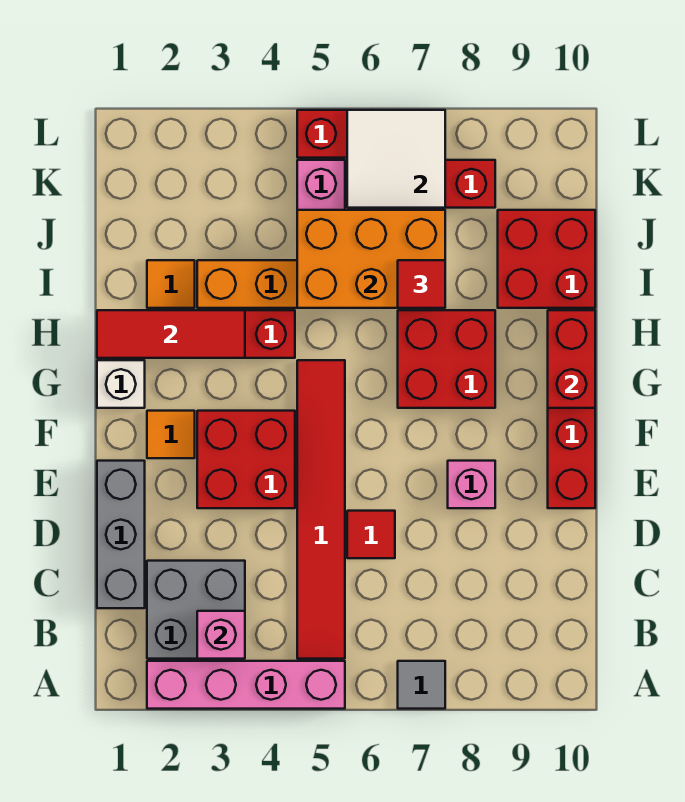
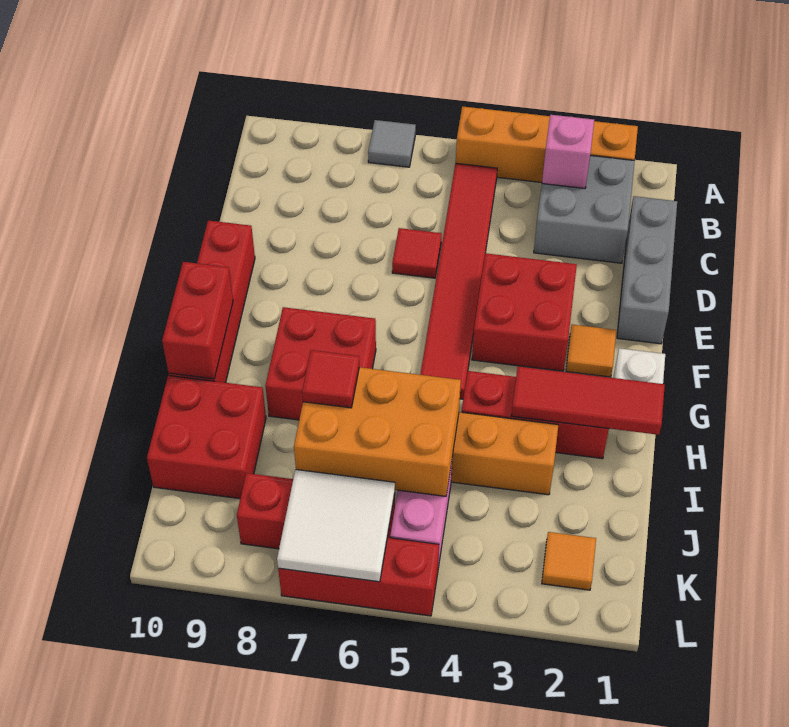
pink 1x4 brick [147,661,345,709] -> orange 1x4 brick [456,106,638,183]
pink 1x1 brick [448,461,495,508] -> none
orange 1x1 tile [147,260,195,308] -> orange 1x1 tile moved to [542,532,596,590]

